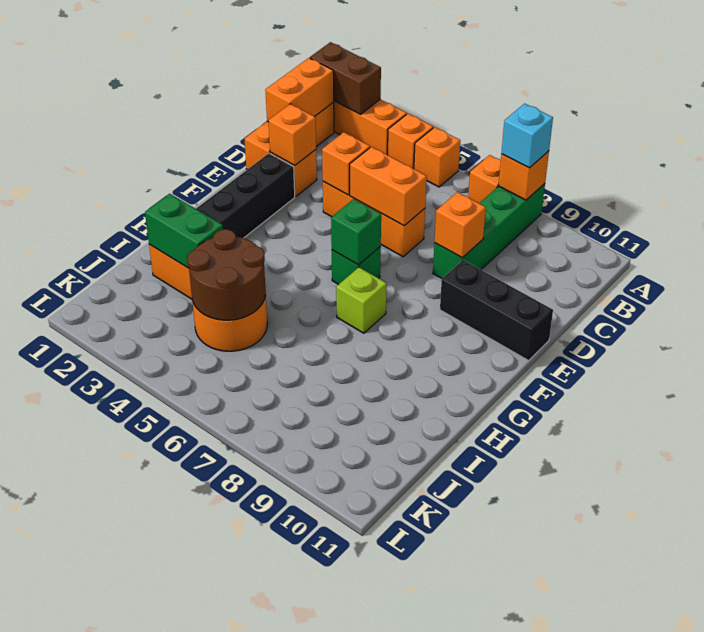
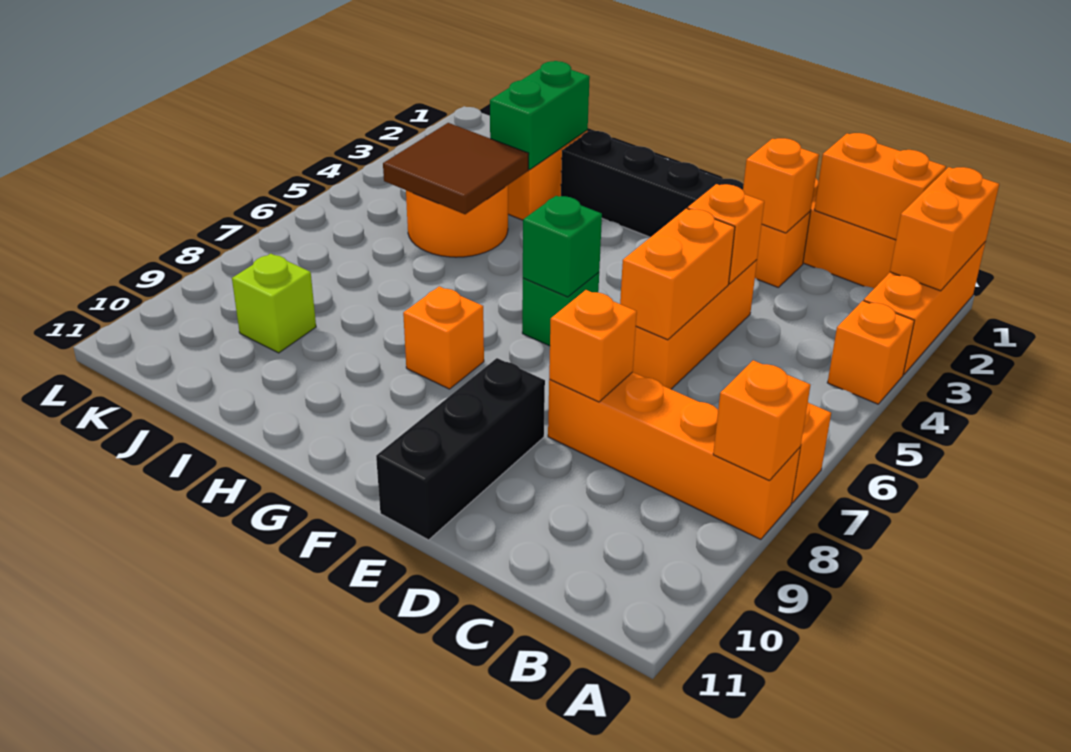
brown 1x2 brick [310,42,381,115] -> orange 1x2 brick [890,167,999,291]
orange 1x1 brick [414,127,460,187] -> orange 1x1 brick moved to [403,286,484,389]
green 1x4 brick [433,184,545,278] -> orange 1x4 brick [548,372,800,539]
cyan 1x1 brick [501,104,553,168] -> none
lime 1x1 brick [336,267,387,333] -> lime 1x1 brick moved to [232,254,316,353]
brown 2x2 round brick [187,229,266,320] -> brown 2x2 tile [383,123,529,214]

